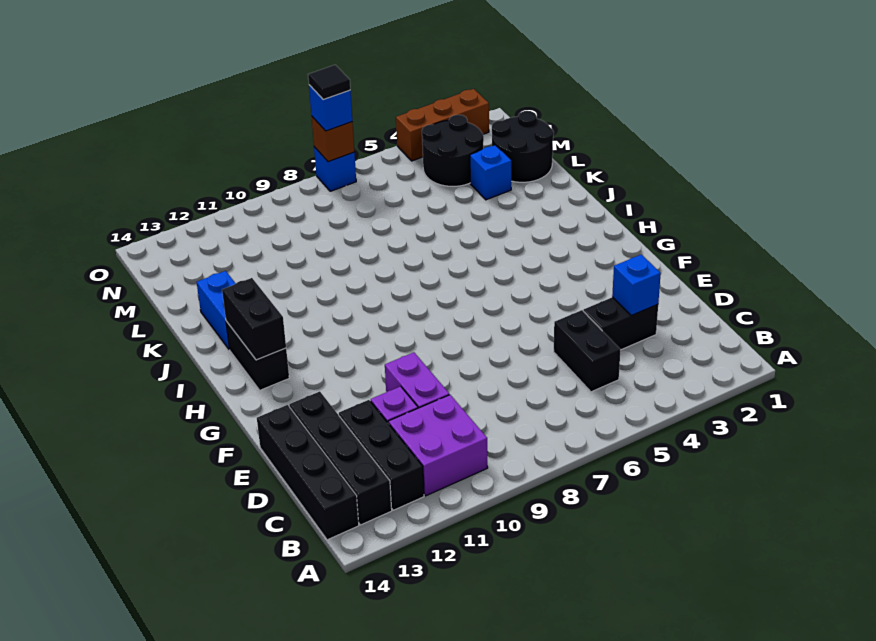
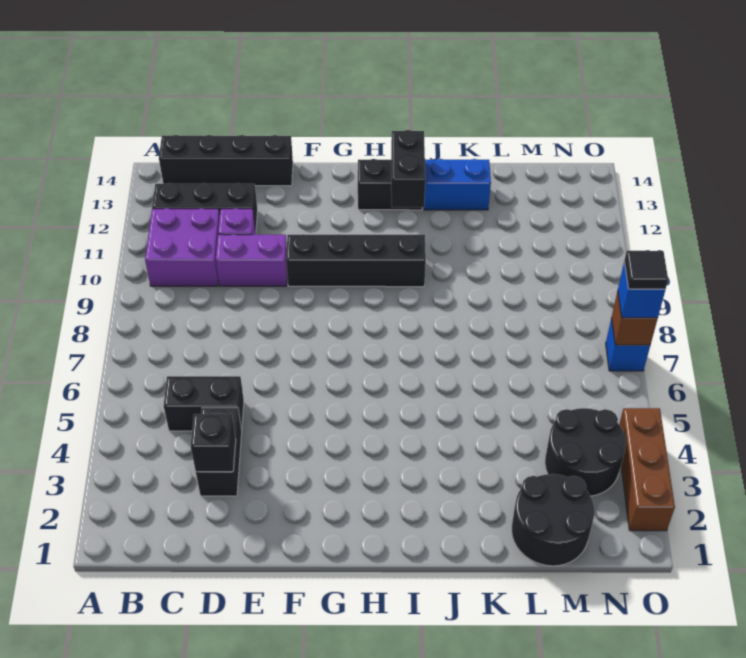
black 1x4 brick [289,391,392,525] -> black 1x4 brick moved to [286,234,426,287]
blue 1x1 brick [612,255,661,316] -> black 1x1 brick [191,414,236,472]
black 1x2 brick [222,278,286,360] -> black 1x2 brick turned to [391,130,425,207]
blue 1x1 brick [470,145,511,200] -> none

